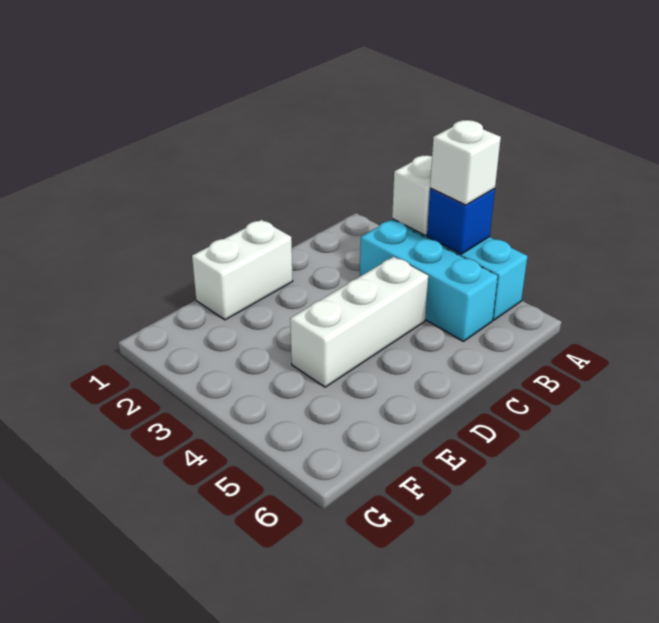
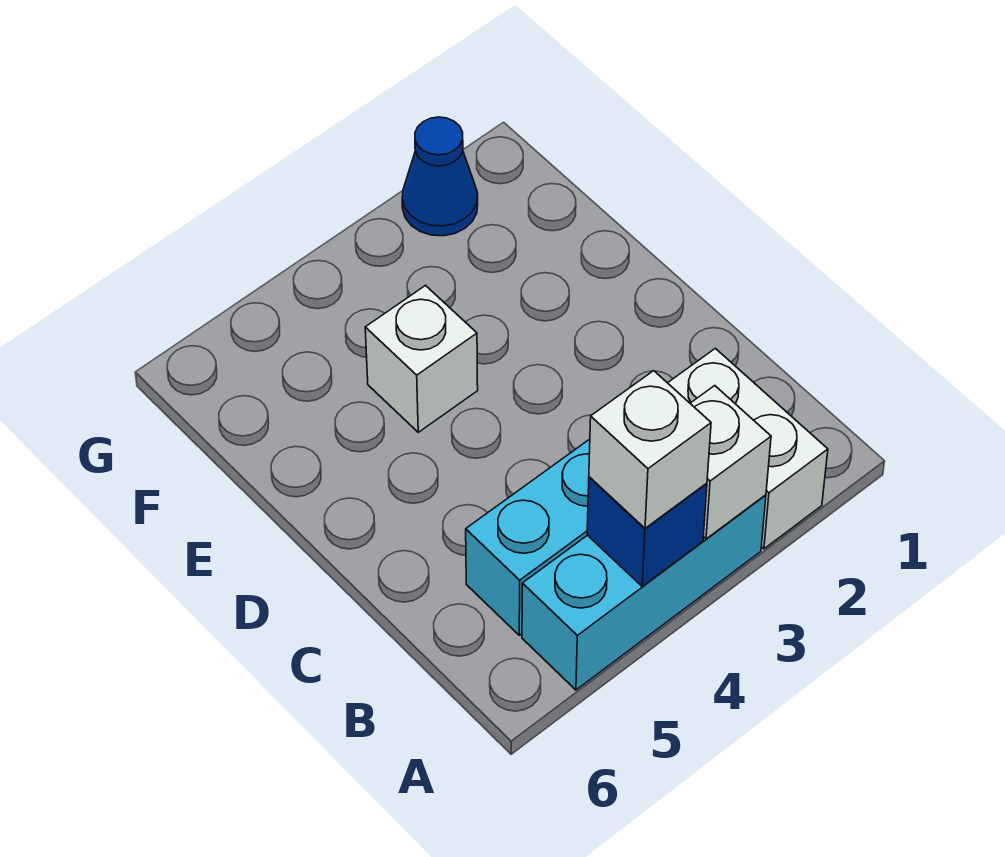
white 1x3 brick [290,257,428,387] -> white 1x1 brick [365,286,478,432]
white 1x2 brick [192,220,293,320] -> white 1x2 brick moved to [668,348,828,549]
none -> blue 1x1 cone [402,117,478,236]

